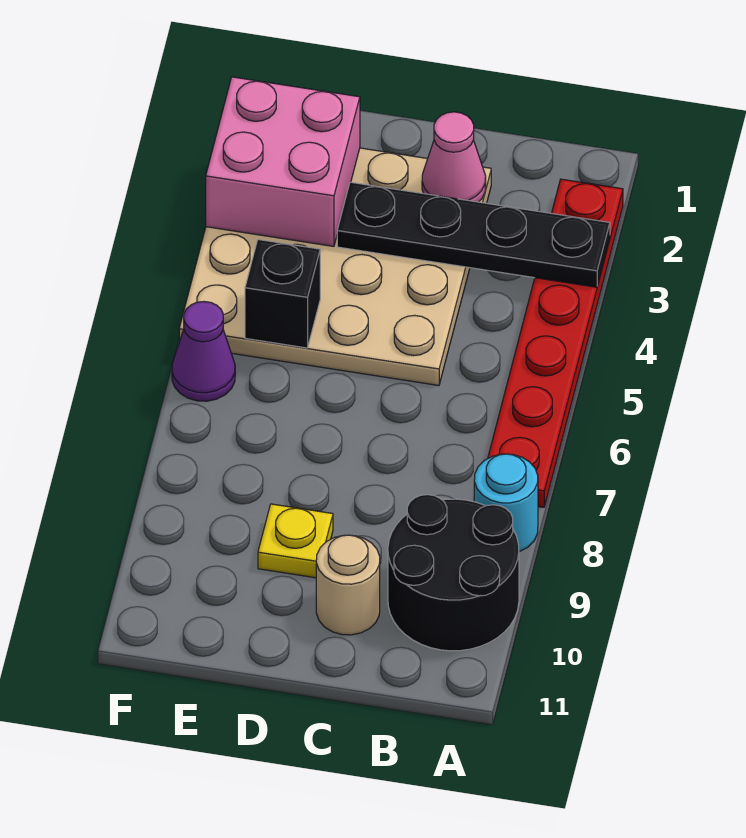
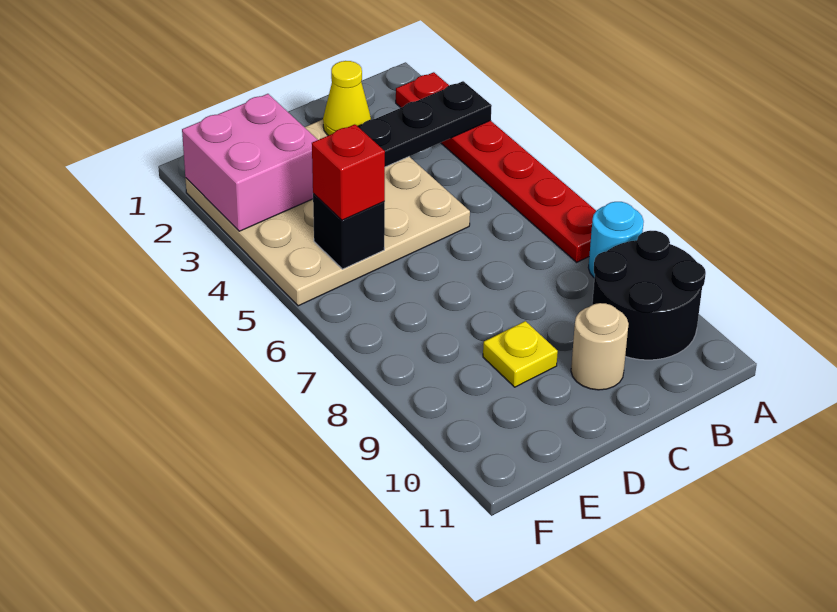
pink 1x1 cone [422,112,486,202] -> yellow 1x1 cone [323,61,371,136]
none -> red 1x1 brick [312,124,385,220]
purple 1x1 cone [172,302,235,401] -> none

